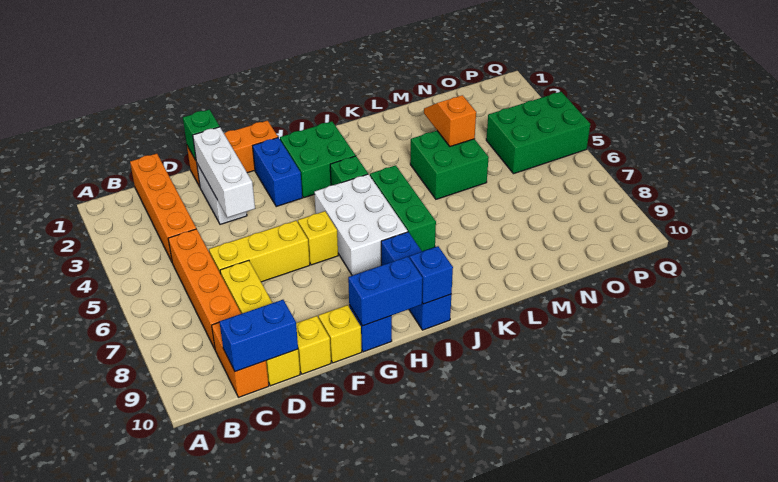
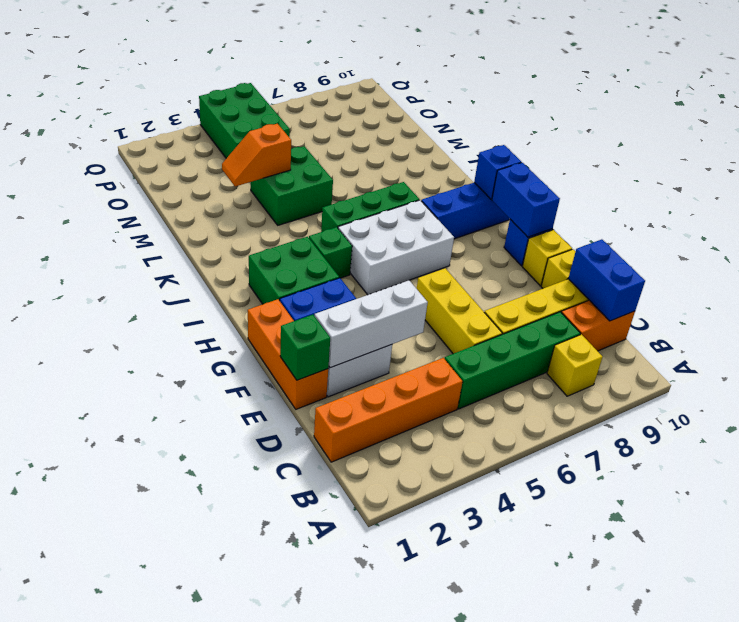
orange 1x4 brick [168,229,241,349] -> green 1x4 brick [445,312,580,409]
yellow 1x1 brick [298,211,338,265] -> yellow 1x1 brick moved to [547,334,603,396]

